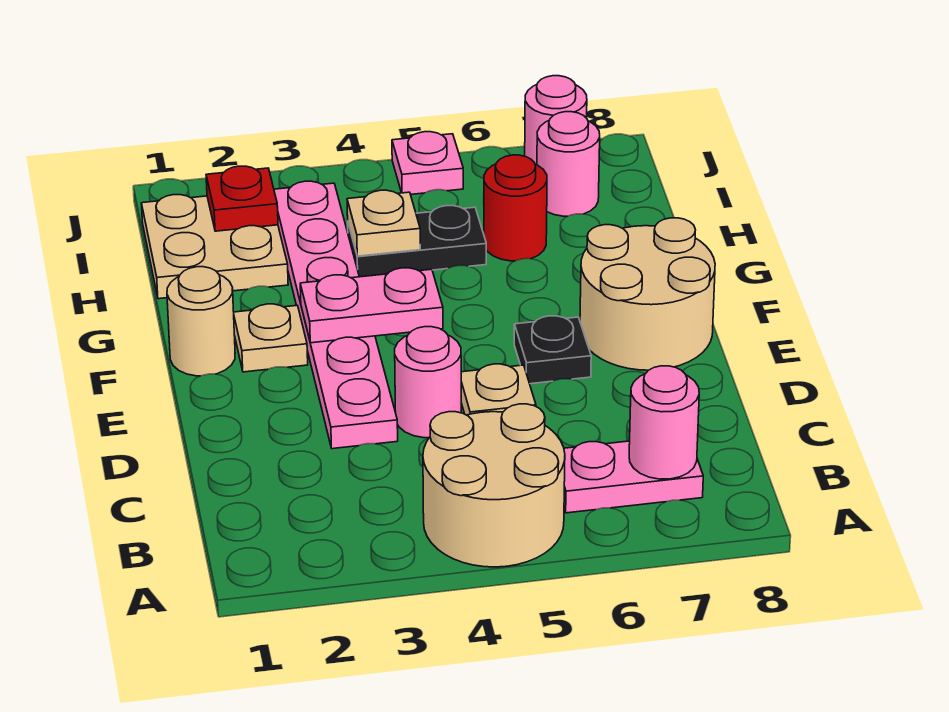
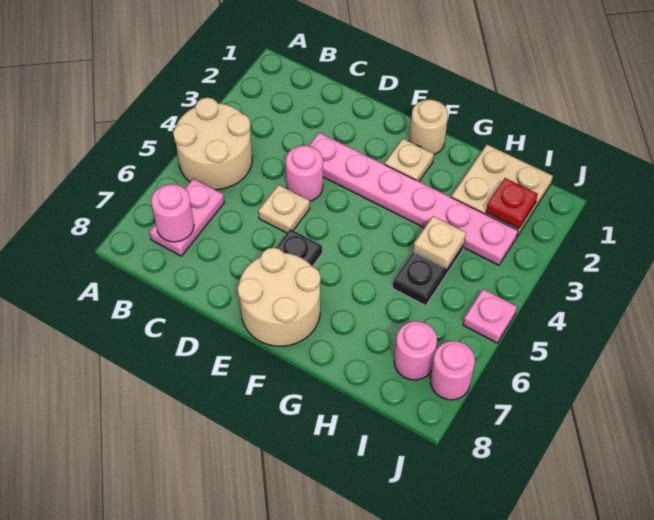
pink 1x2 plate [300,268,443,343] -> none
red 1x1 round brick [484,155,547,261] -> none

